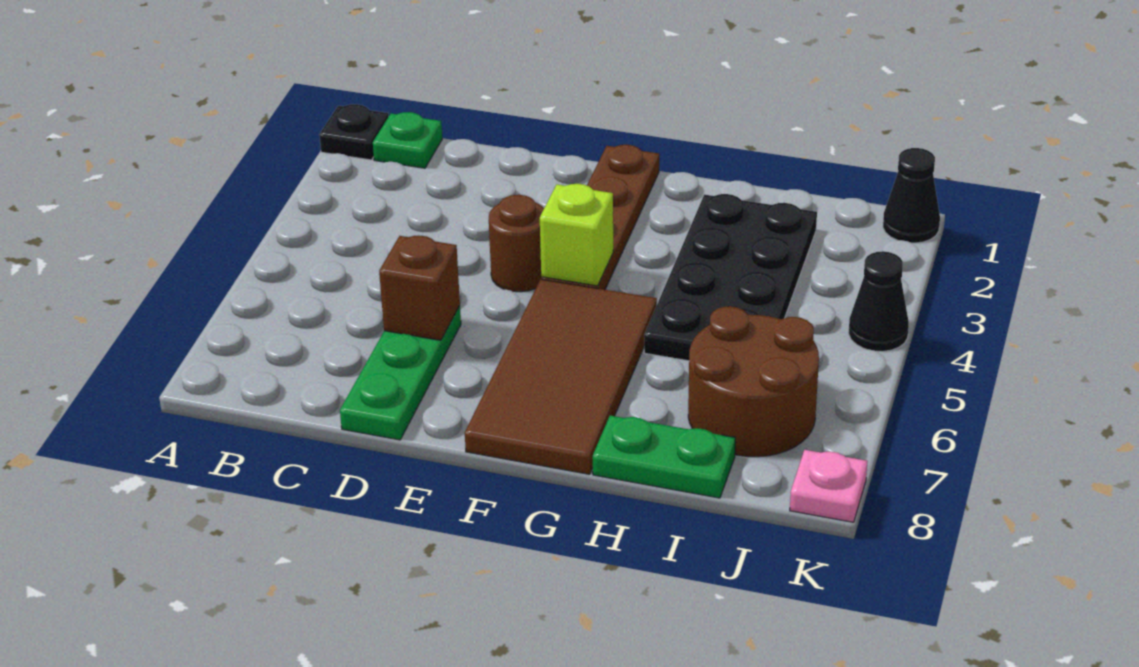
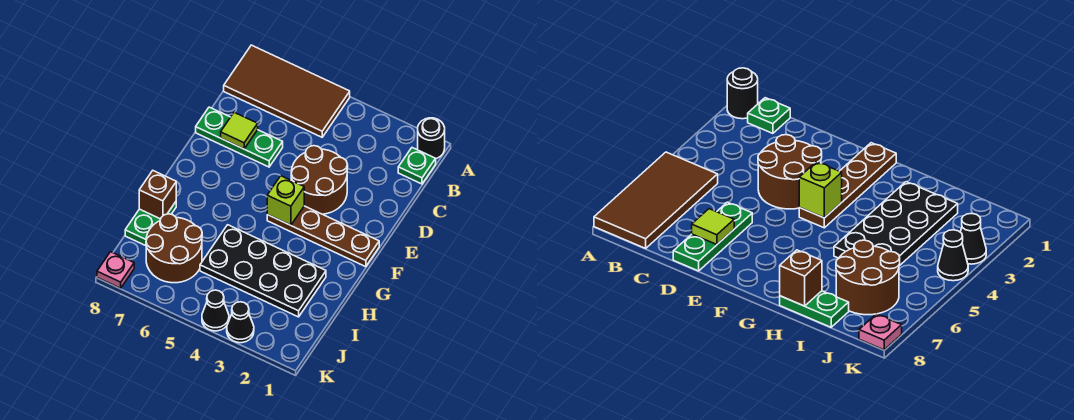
black 1x1 plate [319,104,389,160] -> black 1x1 round brick [418,118,445,159]
brown 1x1 brick [379,236,460,340] -> brown 1x1 brick moved to [139,171,176,219]
none -> lime 1x1 tile [221,112,258,149]
brown 1x1 round brick [489,195,544,292] -> brown 2x2 round brick [291,146,348,214]
brown 2x4 tile [465,279,657,474] -> brown 2x4 tile moved to [224,45,350,137]
black 1x1 cone [883,148,940,243] -> black 1x1 cone moved to [227,302,254,343]

